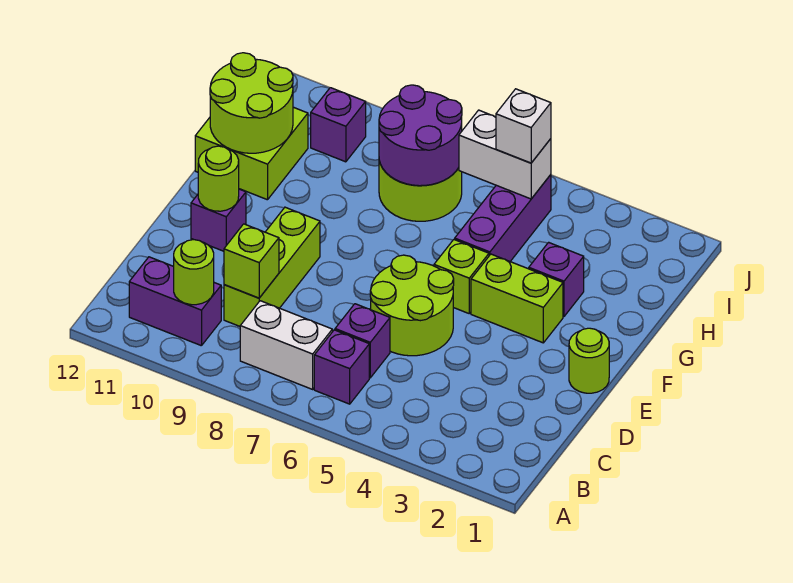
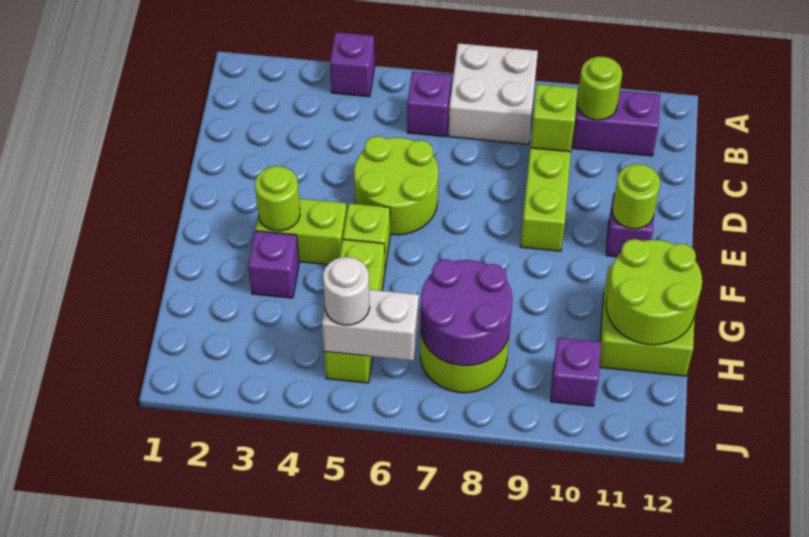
white 1x2 brick [240,301,332,389] -> white 2x2 brick [448,43,538,144]
purple 1x1 brick [335,304,390,378] -> purple 1x1 brick moved to [330,32,375,97]
lime 1x1 round brick [569,328,609,393] -> lime 1x1 round brick moved to [255,166,300,231]
purple 1x3 brick [455,175,551,261] -> lime 1x3 brick [324,239,385,383]
white 1x1 brick [496,89,551,163] -> white 1x1 round brick [323,257,370,325]

